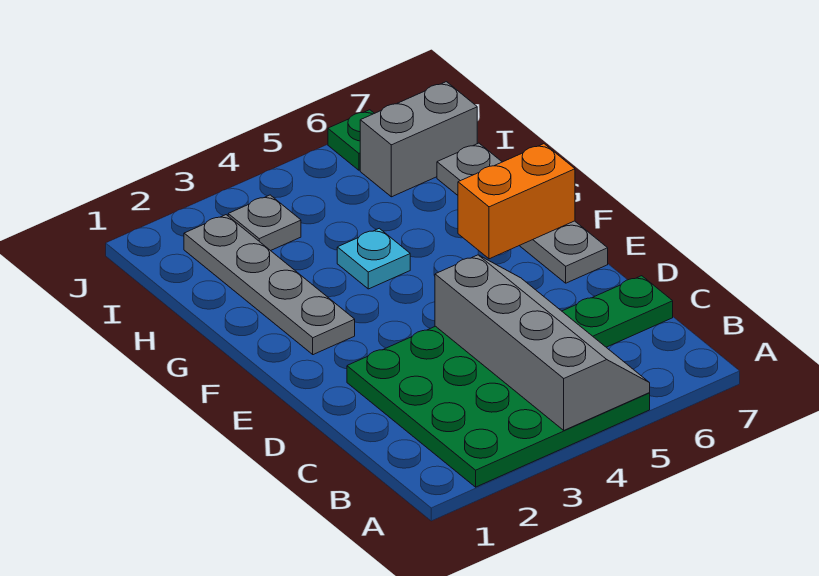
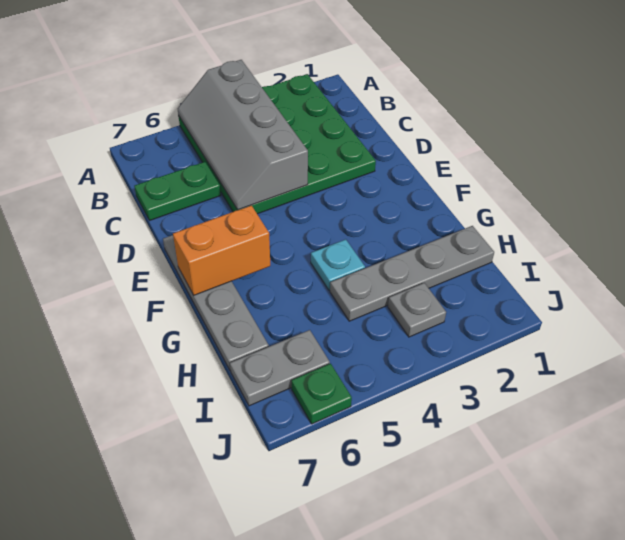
grey 1x4 plate [184,215,355,355] -> grey 1x4 plate turned to [330,226,494,321]
grey 1x2 brick [360,82,477,197] -> grey 1x2 plate [230,330,330,406]

